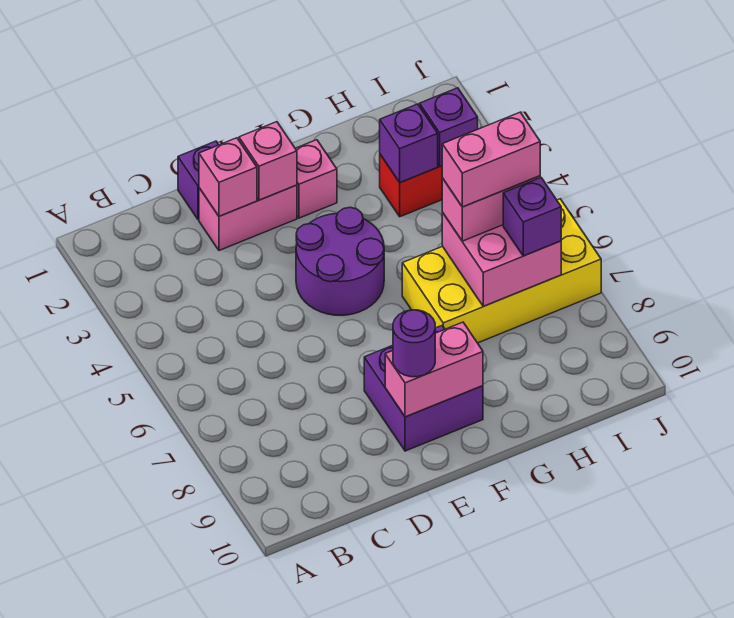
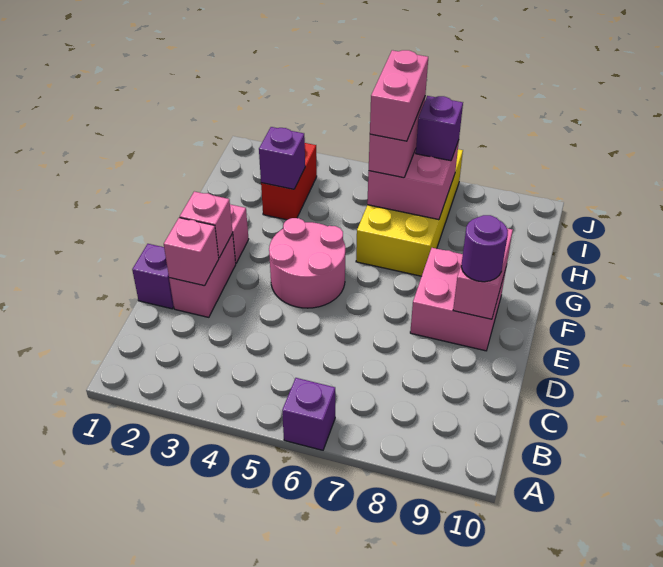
purple 2x2 round brick [296,207,384,315] -> pink 2x2 round brick [269,218,345,308]
purple 2x2 brick [364,326,483,451] -> pink 2x2 brick [410,248,506,351]
purple 1x1 brick [420,88,478,166] -> purple 1x1 brick moved to [282,378,335,450]

